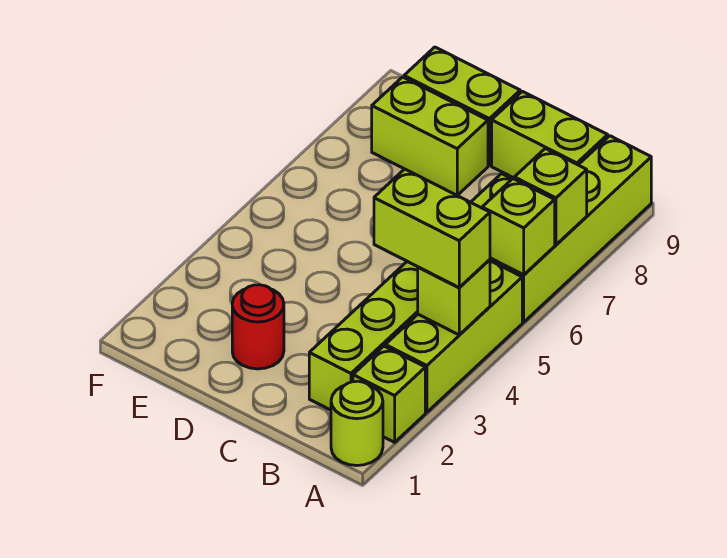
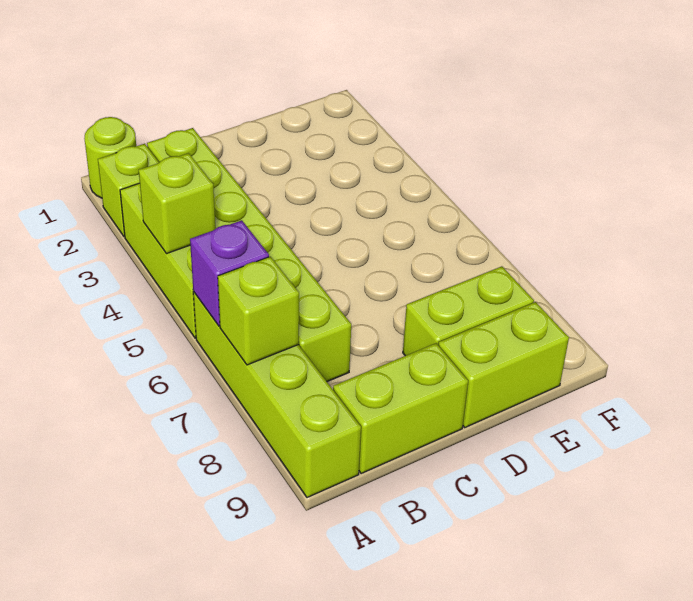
lime 1x2 brick [374,169,490,288] -> none
lime 1x1 brick [482,179,555,275] -> purple 1x1 brick [190,220,269,326]
red 1x1 round brick [232,285,284,369] -> none

